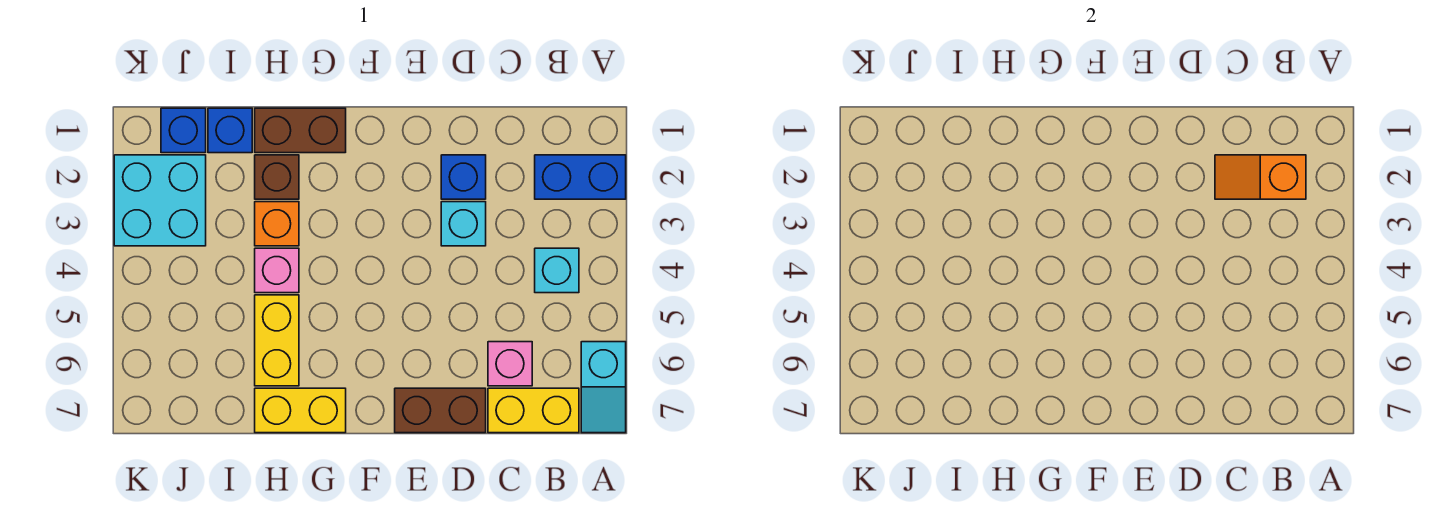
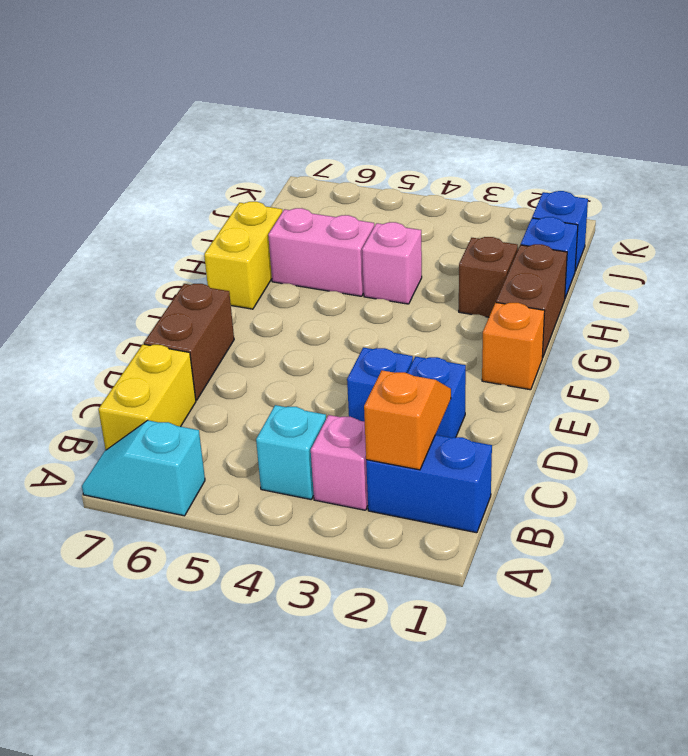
blue 1x2 brick [535,155,626,199] -> blue 1x2 brick turned to [366,435,492,533]
pink 1x1 brick [488,342,532,386] -> pink 1x1 brick moved to [311,415,368,510]
cyan 1x1 brick [441,202,486,246] -> blue 1x1 brick [347,347,413,422]
orange 1x1 brick [255,202,299,246] -> orange 1x1 brick moved to [482,303,545,390]
yellow 1x2 brick [255,295,299,386] -> pink 1x2 brick [268,208,374,296]
cyan 2x2 brick [114,155,206,246] -> none

